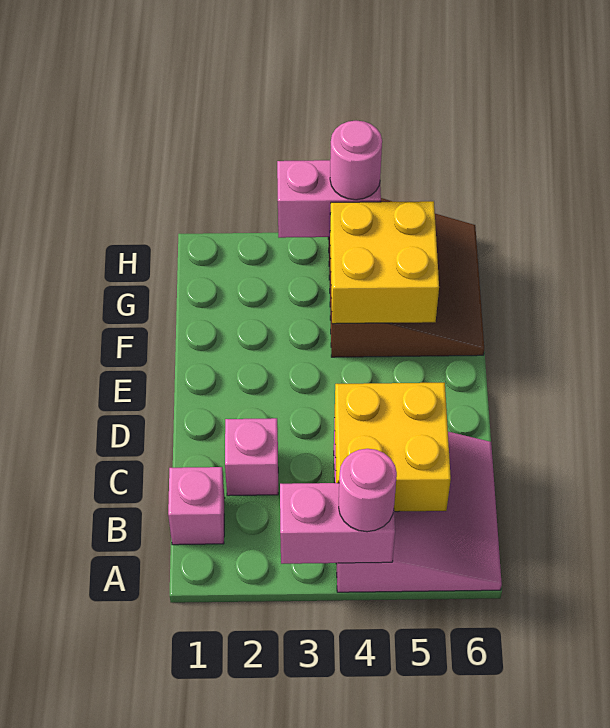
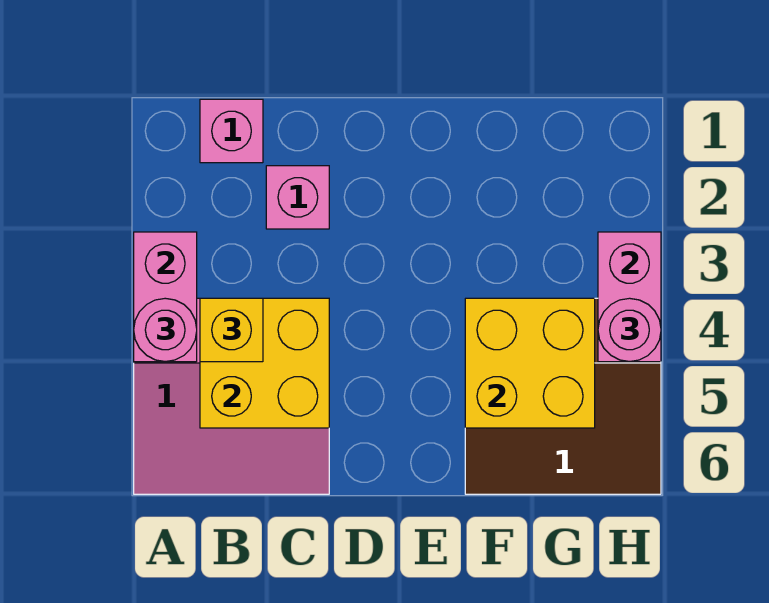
none -> yellow 1x1 brick [200,298,263,362]

